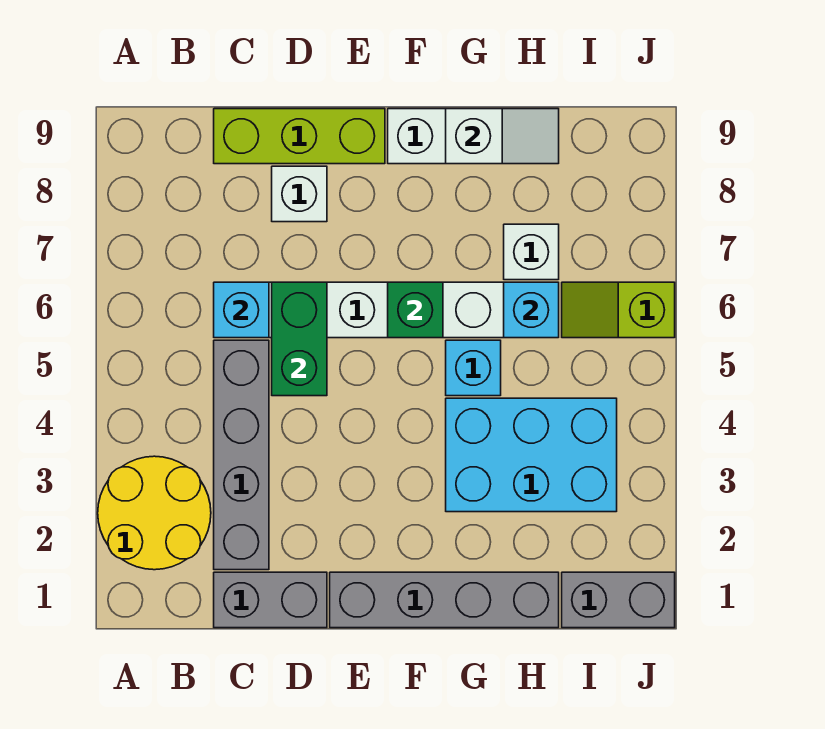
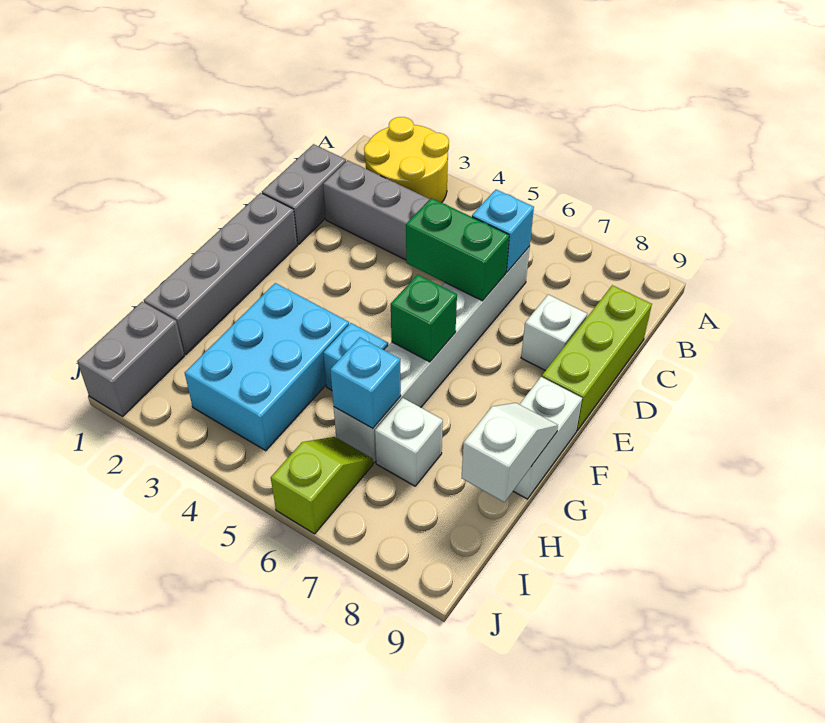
white 1x2 slope [446,109,559,164] -> white 1x2 slope turned to [462,403,558,502]

